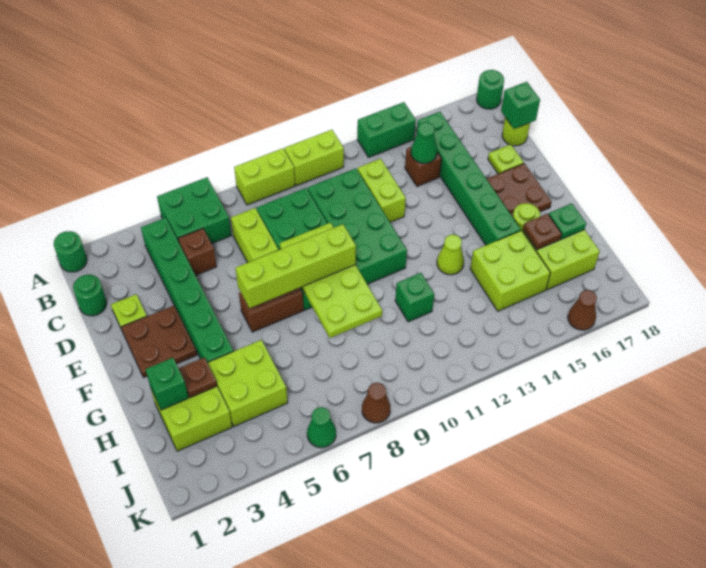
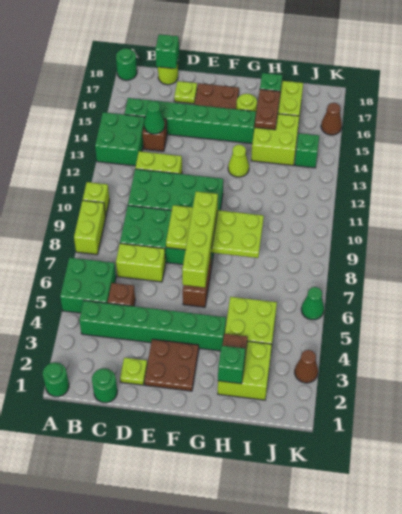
lime 1x2 brick [284,130,344,186] -> lime 1x1 brick [83,182,109,217]
green 1x2 brick [357,102,416,157] -> green 2x2 brick [95,112,145,166]
green 1x1 brick [395,273,434,322] -> green 1x1 brick moved to [295,133,319,168]
brown 1x1 plate [523,214,562,250] -> brown 1x2 plate [255,89,280,130]
brown 1x1 cone [362,383,390,423] -> brown 1x1 cone moved to [295,350,318,383]

